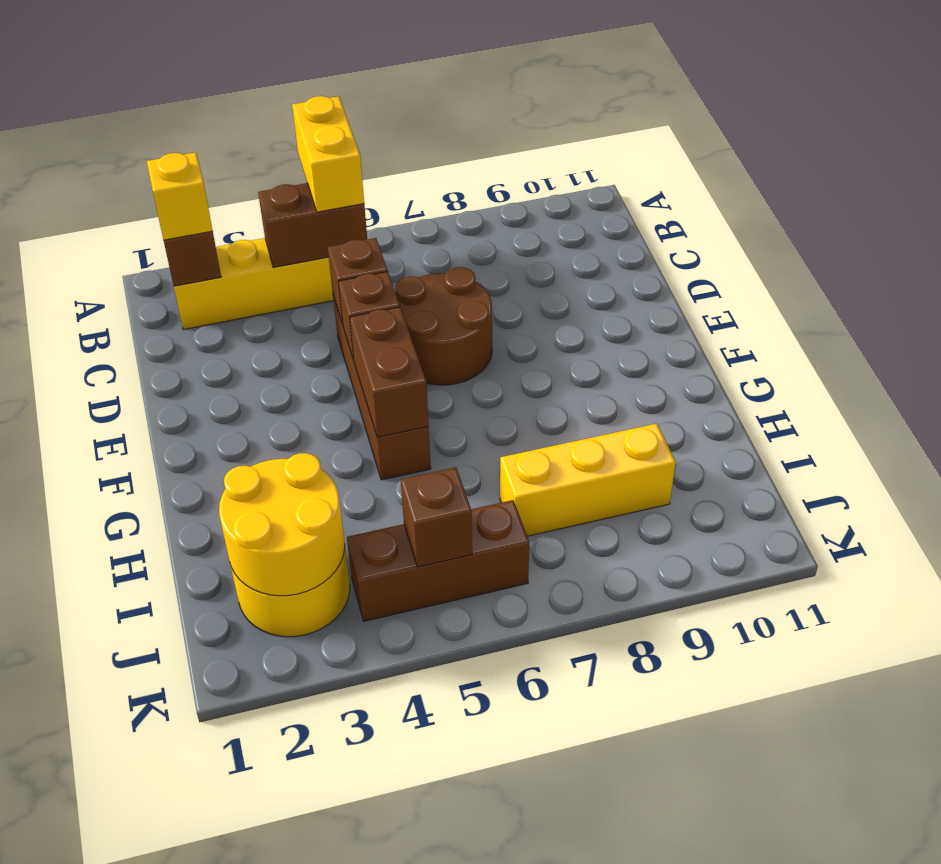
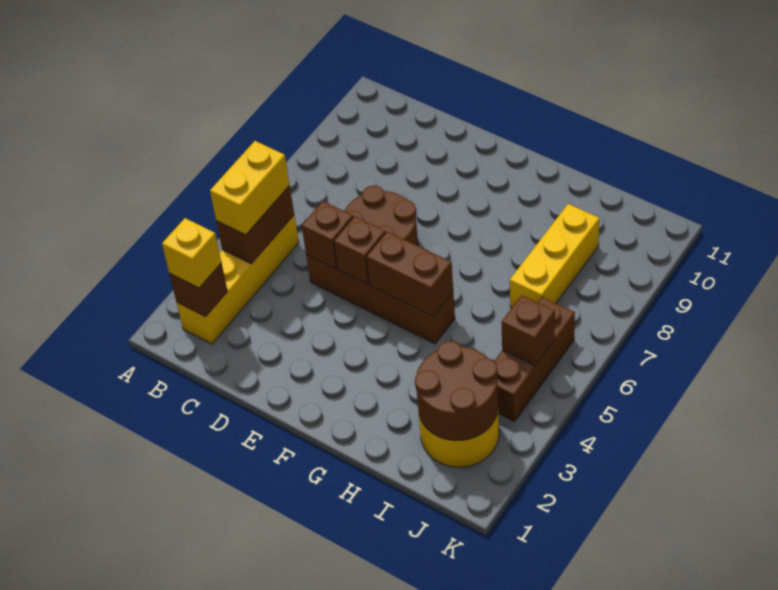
yellow 1x2 brick [292,96,364,212] -> yellow 1x2 brick turned to [210,141,290,235]
yellow 2x2 round brick [219,453,345,596] -> brown 2x2 round brick [415,341,498,441]

